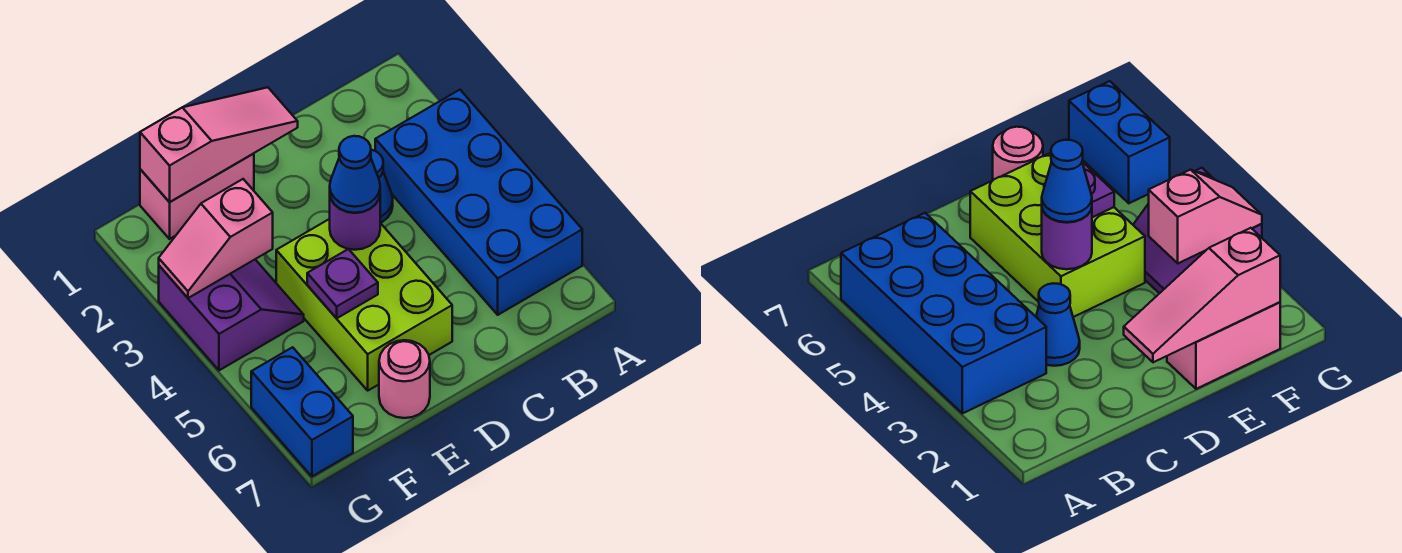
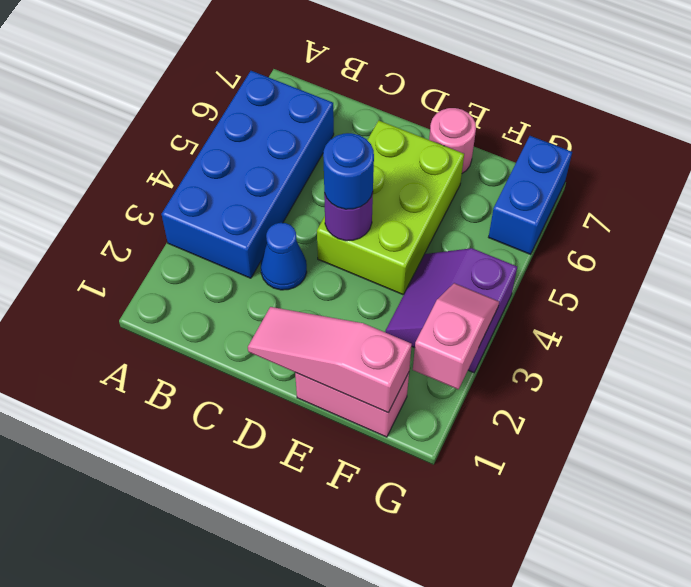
blue 1x1 cone [330,136,380,213] -> blue 1x1 round brick [323,133,374,209]
purple 1x1 plate [307,249,378,318] -> none
pink 1x2 slope [159,179,273,298] -> pink 1x2 slope turned to [413,283,499,389]

